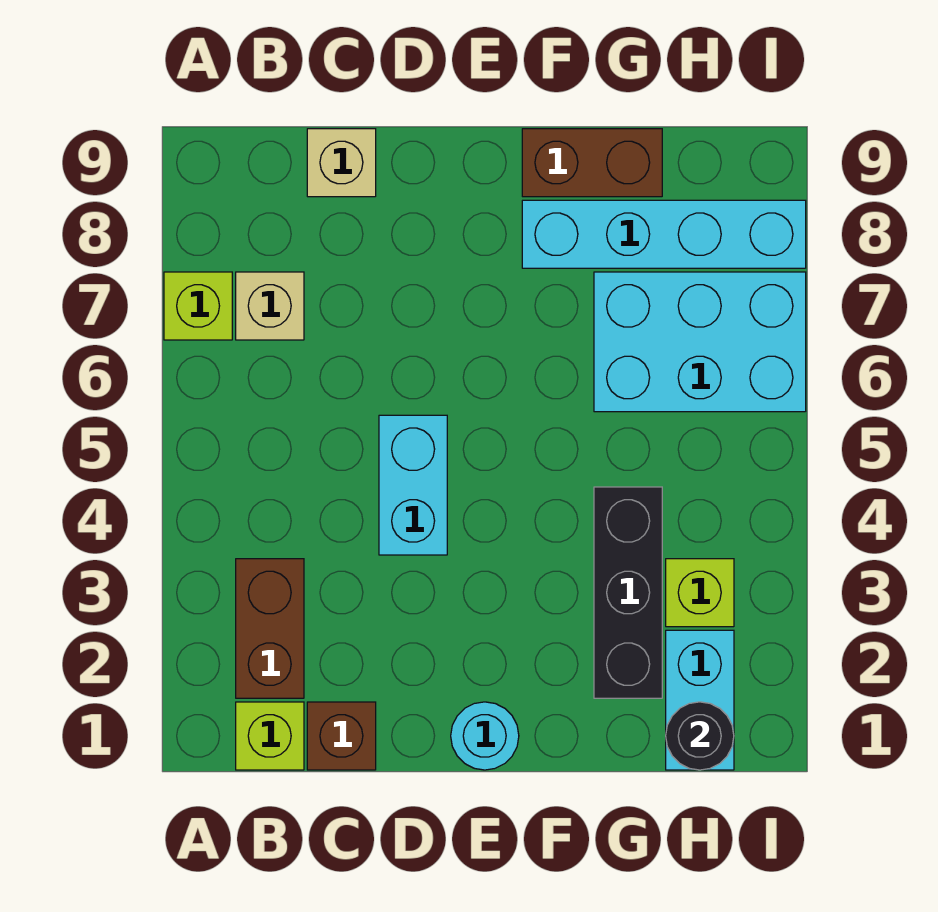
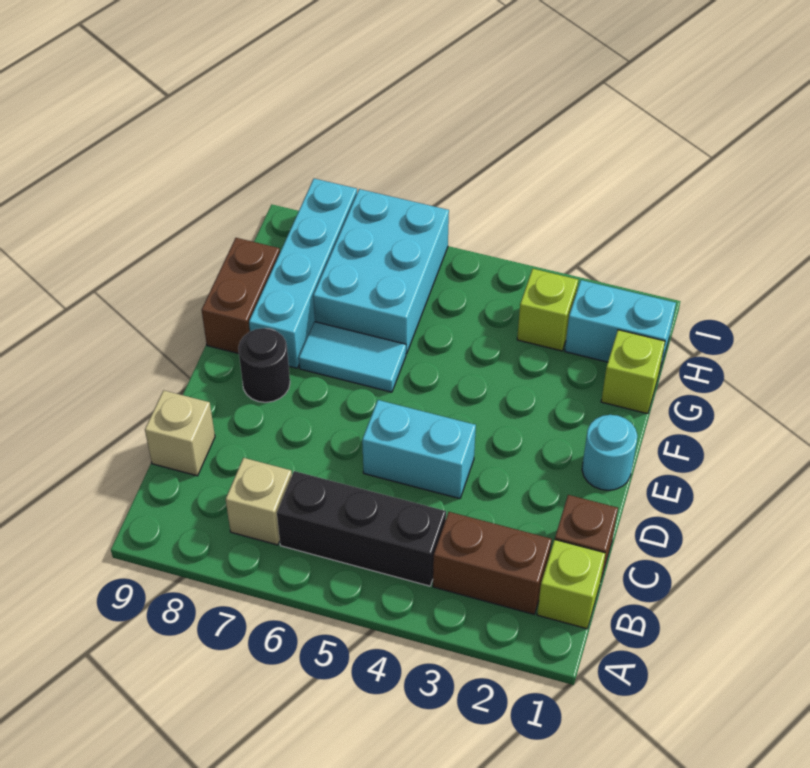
lime 1x1 brick [164,272,232,340] -> lime 1x1 brick moved to [601,330,665,414]
none -> cyan 1x2 tile [299,322,406,392]
black 1x3 brick [594,487,662,698] -> black 1x3 brick moved to [277,471,446,586]
black 1x1 round brick [666,702,734,770] -> black 1x1 round brick moved to [238,328,290,402]

